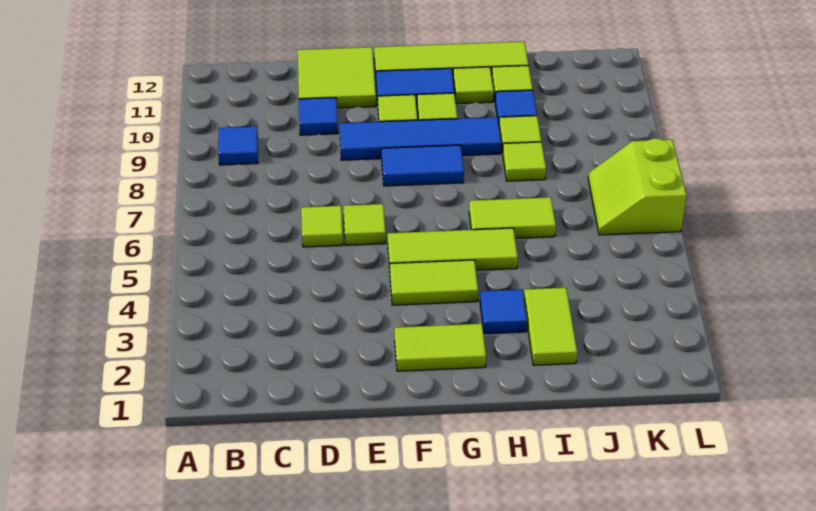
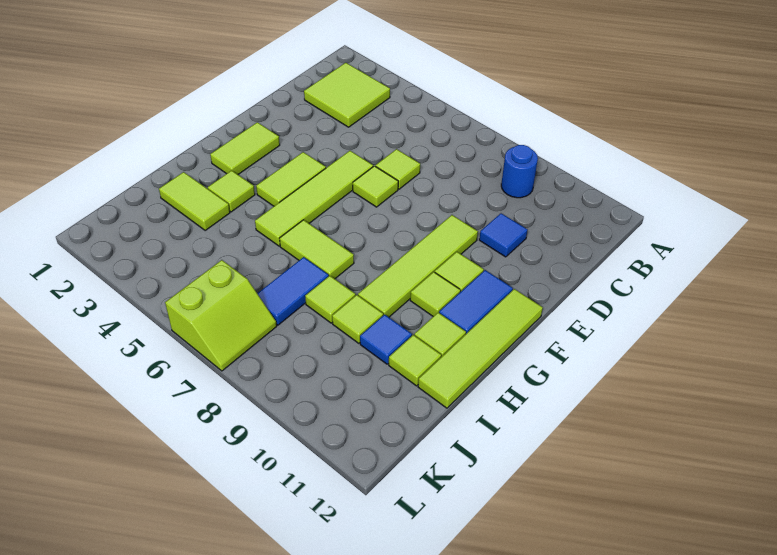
blue 1x1 tile [218,126,258,165] -> blue 1x1 round brick [501,145,538,198]
lime 2x2 tile [298,47,376,108] -> lime 2x2 tile moved to [304,63,390,127]
blue 1x4 tile [340,117,501,160] -> lime 1x4 tile [358,215,478,317]
lime 1x3 tile [388,228,518,270] -> lime 1x4 tile [255,151,373,246]
blue 1x2 tile [382,145,464,186] -> blue 1x2 tile moved to [257,257,329,325]
blue 1x1 tile [480,289,527,334] -> lime 1x1 tile [208,171,255,212]
lime 1x2 tile [469,197,556,238] -> lime 1x2 tile turned to [280,220,354,279]
lime 2x2 slope [588,138,686,235] -> lime 2x2 slope turned to [165,260,277,371]

